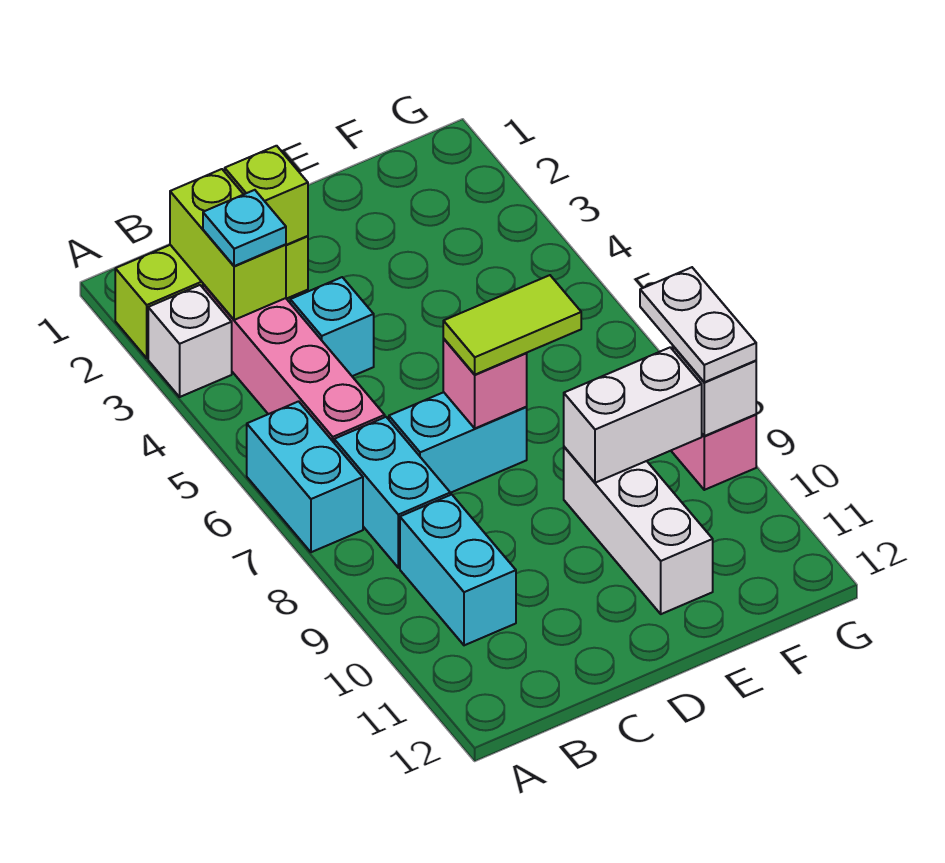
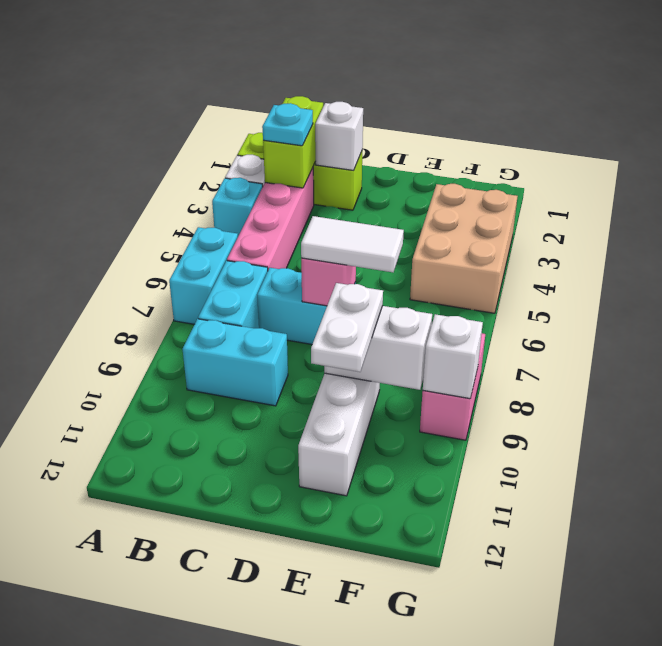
cyan 1x2 brick [400,495,516,645] -> cyan 1x2 brick turned to [183,319,288,406]
lime 1x1 brick [225,146,308,245] -> white 1x1 brick [315,102,363,170]
cyan 1x1 brick [290,277,374,376] -> cyan 1x1 brick moved to [212,178,263,236]
lime 1x2 tile [443,275,581,375] -> white 1x2 tile [301,216,404,272]
none -> tan 2x3 brick [410,184,518,313]
white 1x2 plate [640,267,756,382] -> white 1x2 plate moved to [311,283,383,372]

